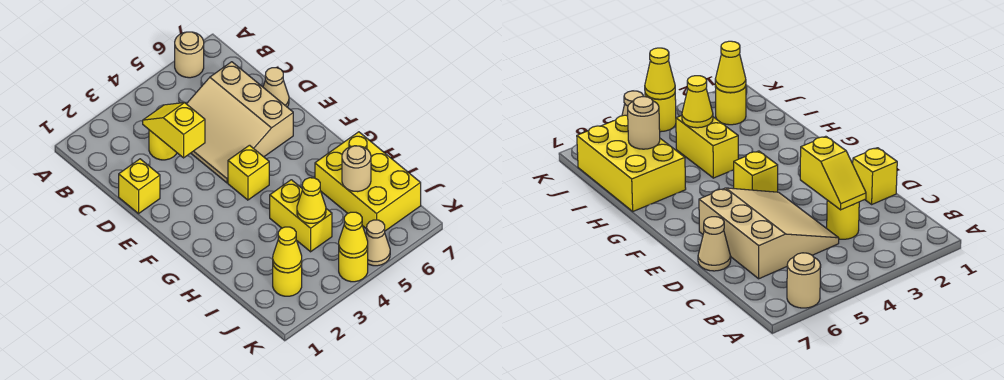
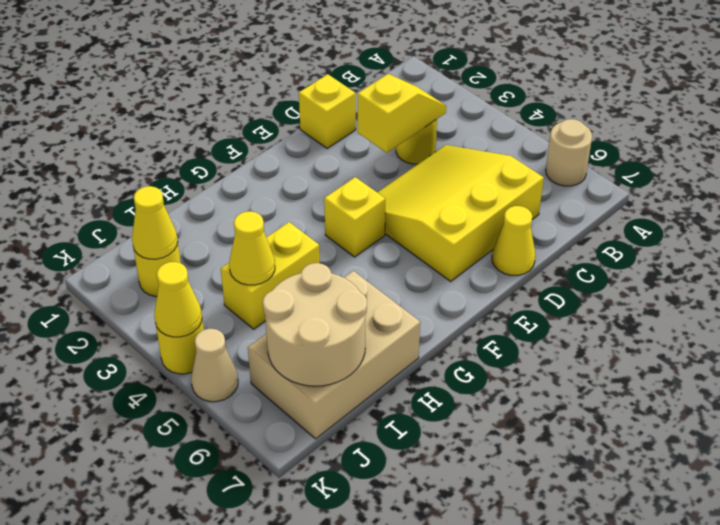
tan 3x3 slope [187,62,293,183] -> yellow 3x3 slope [377,145,544,281]
tan 1x1 cone [263,68,289,107] -> yellow 1x1 cone [492,206,535,275]
yellow 2x3 brick [315,132,421,231] -> tan 2x3 brick [248,271,420,439]
tan 1x1 round brick [342,146,371,192] -> tan 2x2 round brick [263,263,367,386]

